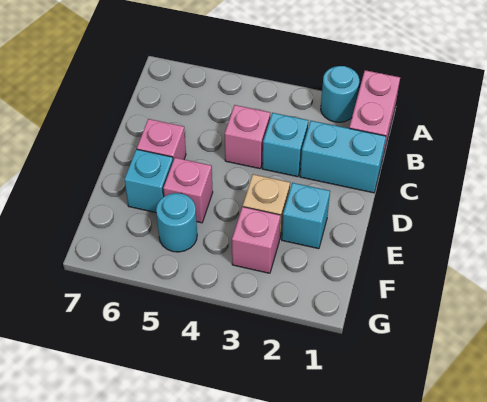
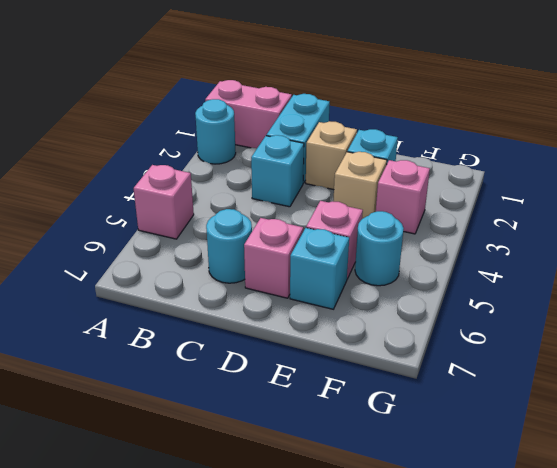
pink 1x1 brick [225,105,270,169] -> pink 1x1 brick moved to [134,165,194,239]
none -> cyan 1x1 round brick [206,209,252,283]
none -> tan 1x1 brick [306,121,357,190]

